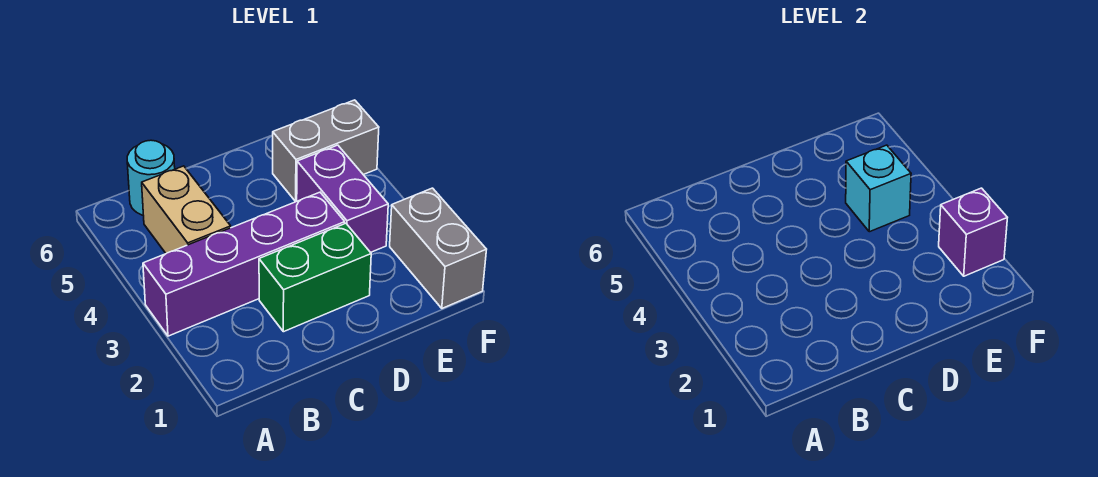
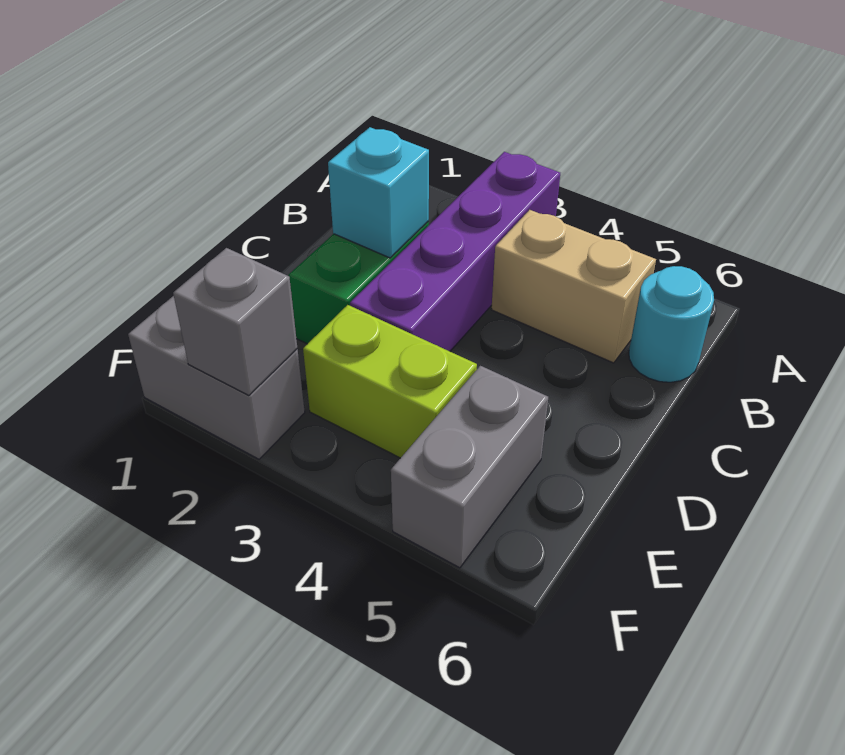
purple 1x2 brick [297,145,388,252] -> lime 1x2 brick [303,305,477,458]
cyan 1x1 brick [846,145,911,232] -> cyan 1x1 brick moved to [328,127,429,258]
purple 1x1 brick [939,188,1007,276] -> grey 1x1 brick [173,248,298,396]

